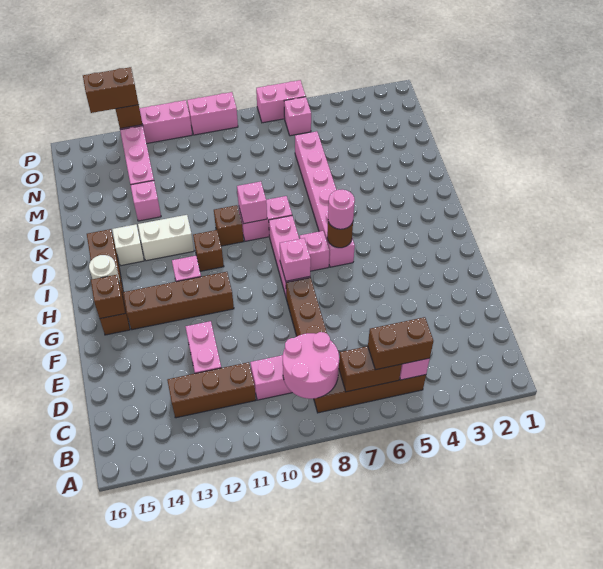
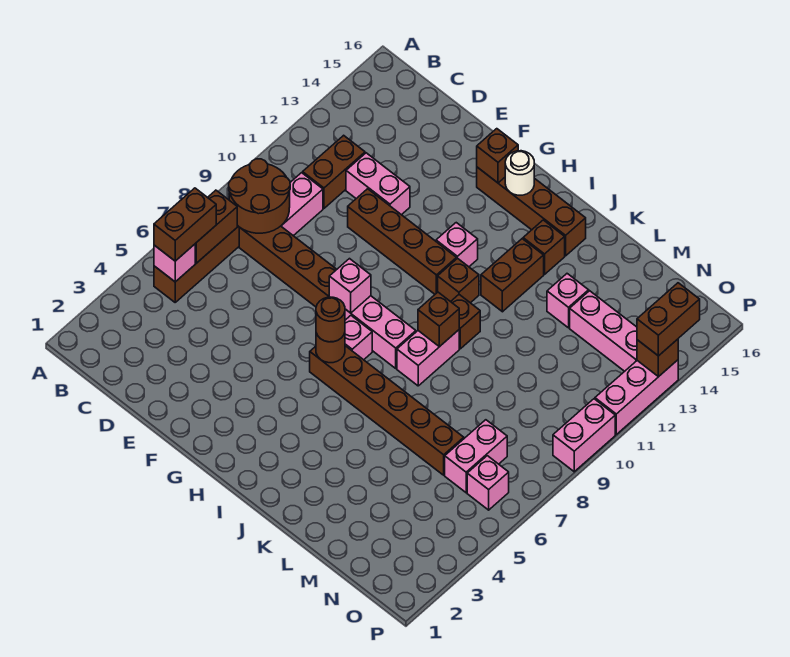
pink 2x2 round brick [283,332,339,399] -> brown 2x2 round brick [229,159,290,233]
brown 1x3 brick [167,362,256,418] -> brown 1x2 brick [303,135,365,208]
brown 1x4 brick [123,272,234,330] -> brown 1x4 brick turned to [348,189,456,294]
pink 1x6 brick [295,131,355,267] -> brown 1x6 brick [310,346,464,475]
pink 1x1 round brick [328,190,355,229] -> brown 1x1 round brick [316,297,345,342]
pink 1x1 brick [237,181,267,224] -> brown 1x1 brick [418,292,459,347]
white 1x2 brick [138,215,194,261] -> brown 1x2 brick [481,239,544,312]
white 1x1 brick [112,224,144,266] -> brown 1x1 brick [523,220,565,274]
pink 1x2 brick [256,80,306,123] -> pink 1x2 brick moved to [445,420,507,493]

